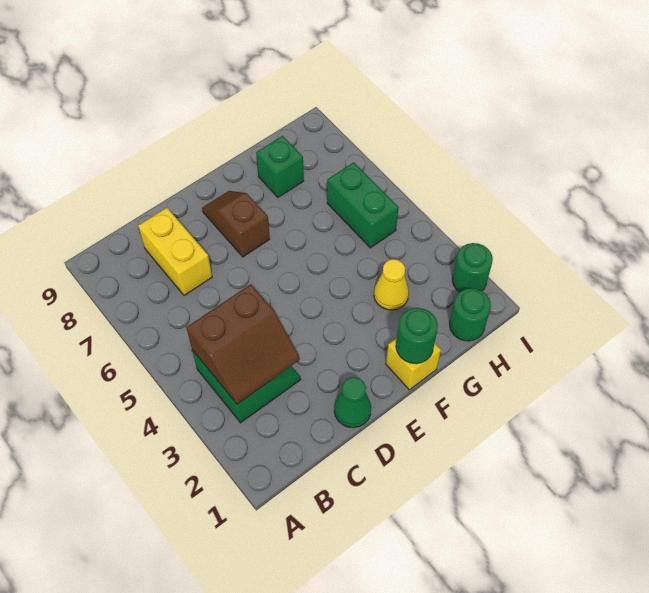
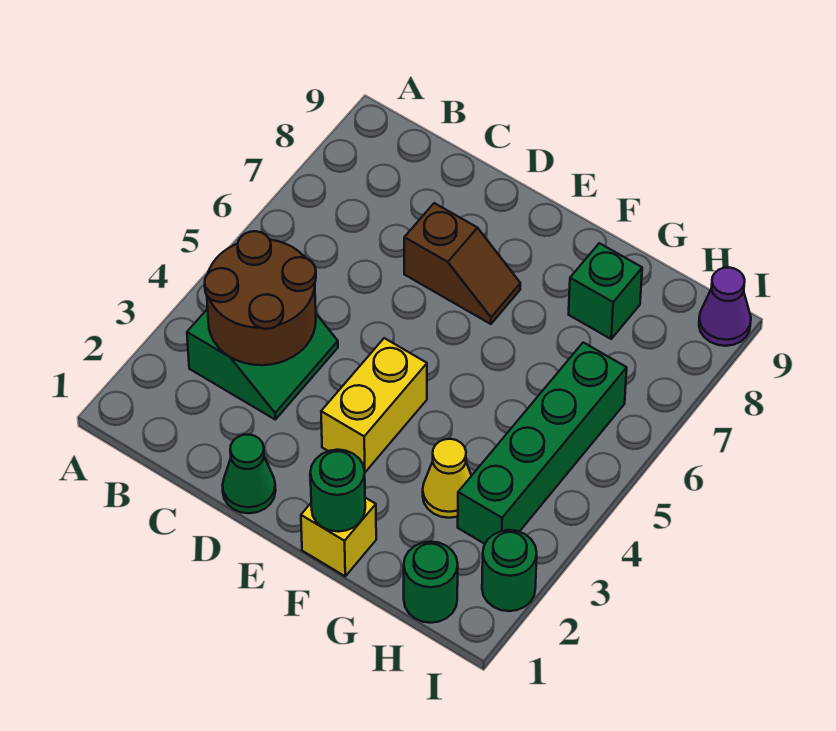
brown 2x2 slope [186,284,300,404] -> brown 2x2 round brick [205,231,316,365]
yellow 1x2 brick [138,208,212,296] -> yellow 1x2 brick moved to [321,338,427,472]
brown 1x2 slope [202,191,270,257] -> brown 1x2 slope turned to [404,203,520,324]
green 1x2 brick [327,162,399,248] -> green 1x4 brick [458,342,627,544]
none -> purple 1x1 cone [699,267,751,346]

